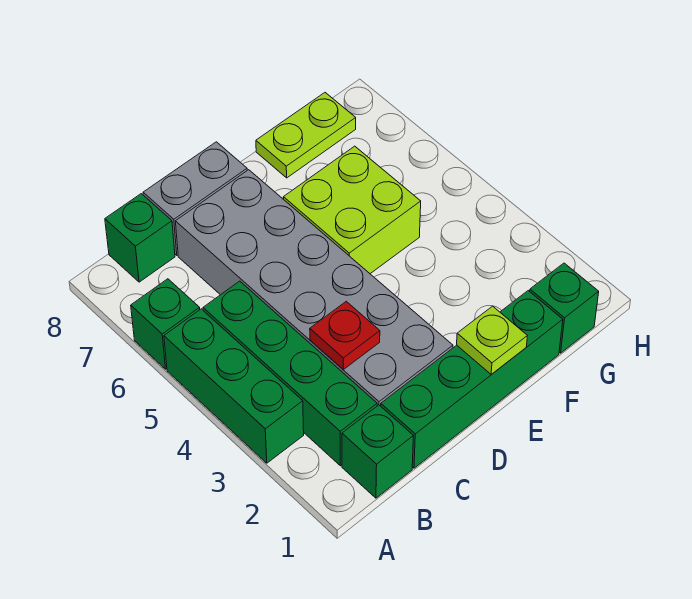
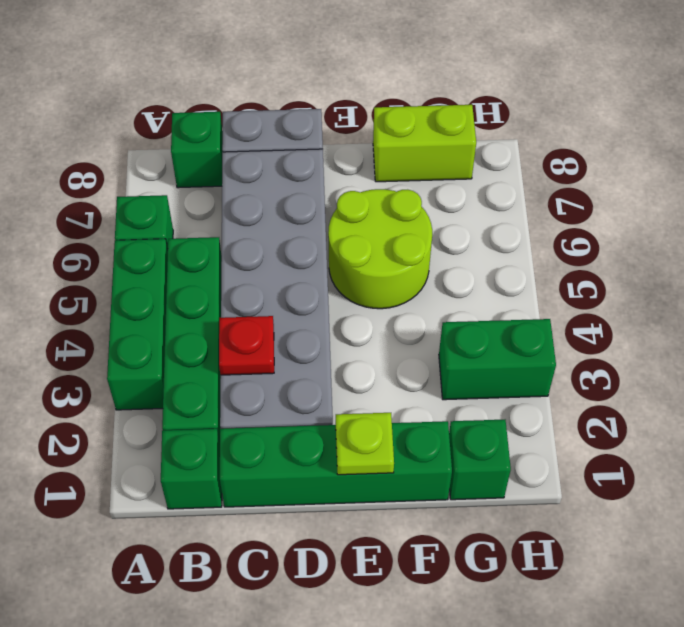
lime 2x2 brick [283,146,421,274] -> lime 2x2 round brick [328,189,432,309]
lime 1x2 plate [256,93,356,178] -> lime 1x2 brick [373,105,476,182]
none -> green 1x2 brick [439,319,556,400]

